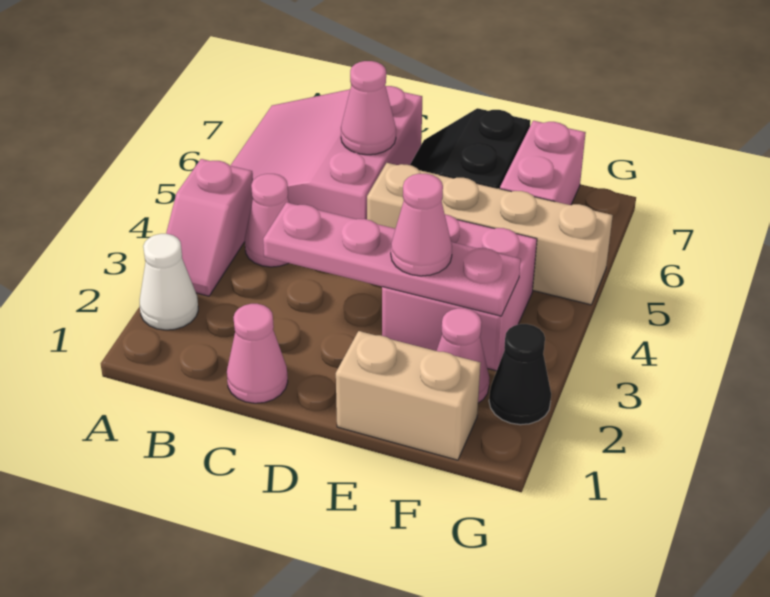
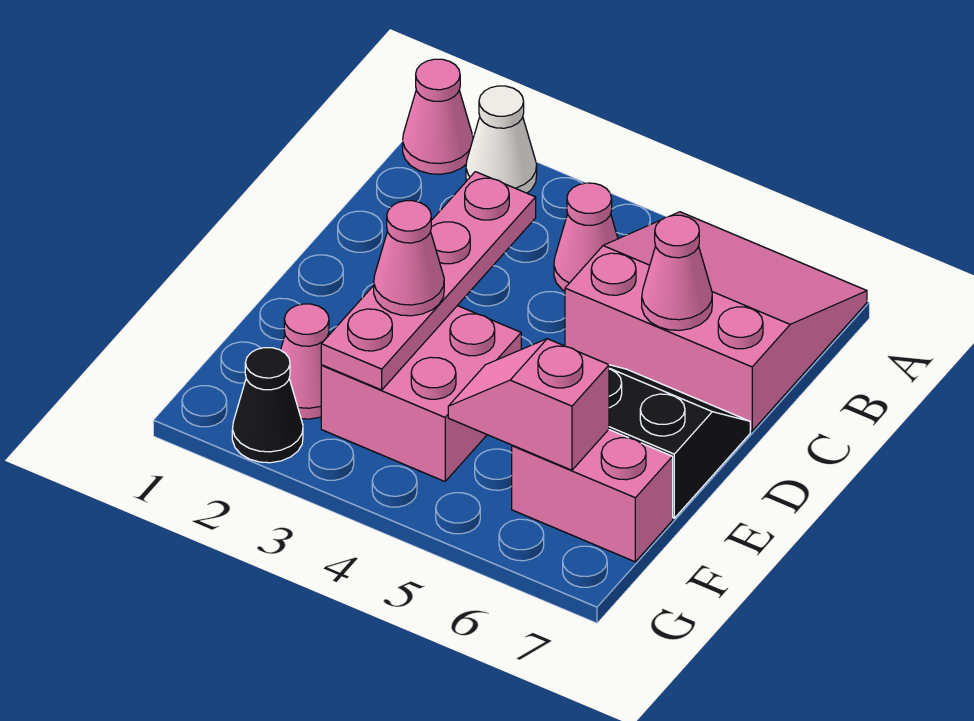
pink 1x2 slope [166,159,253,296] -> pink 1x2 slope moved to [448,339,609,470]
pink 1x1 cone [227,304,288,403] -> pink 1x1 cone moved to [403,59,473,174]
tan 1x4 brick [367,163,613,305] -> none
tan 1x2 brick [336,331,481,460] -> none

